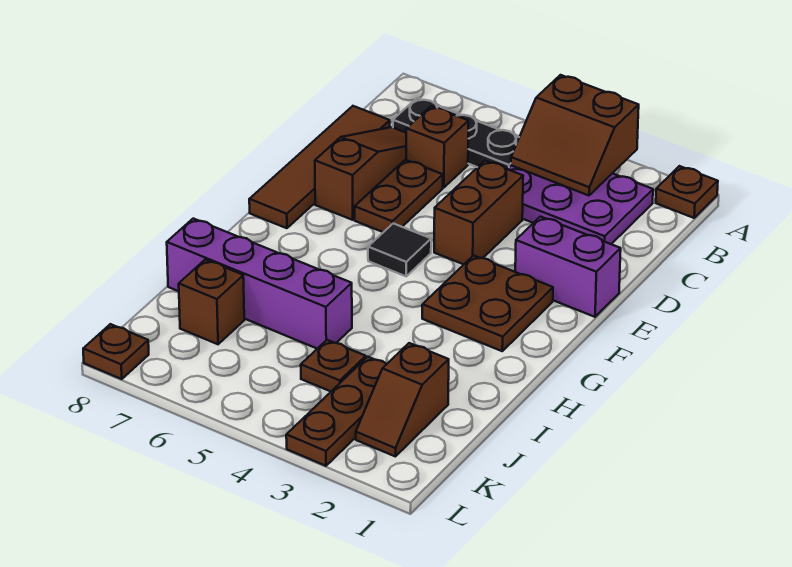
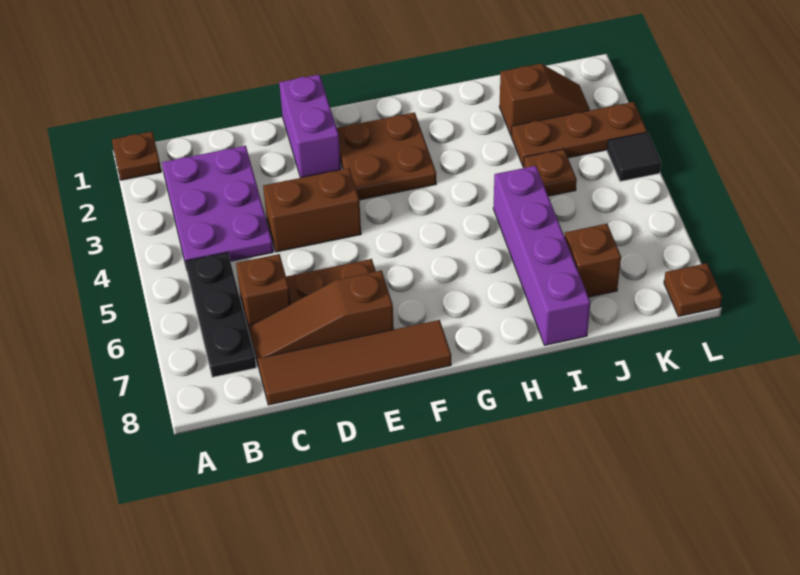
brown 2x2 slope [511,75,639,195] -> none
black 1x1 tile [368,223,431,276] -> black 1x1 tile moved to [607,132,661,181]

